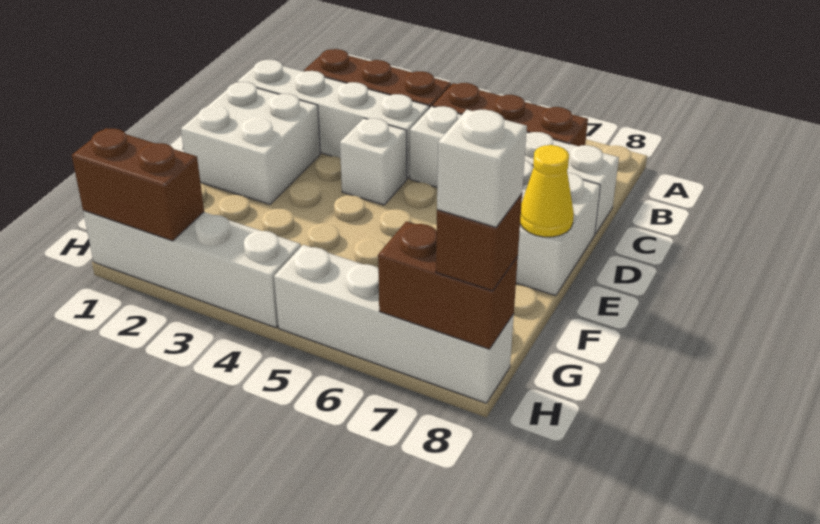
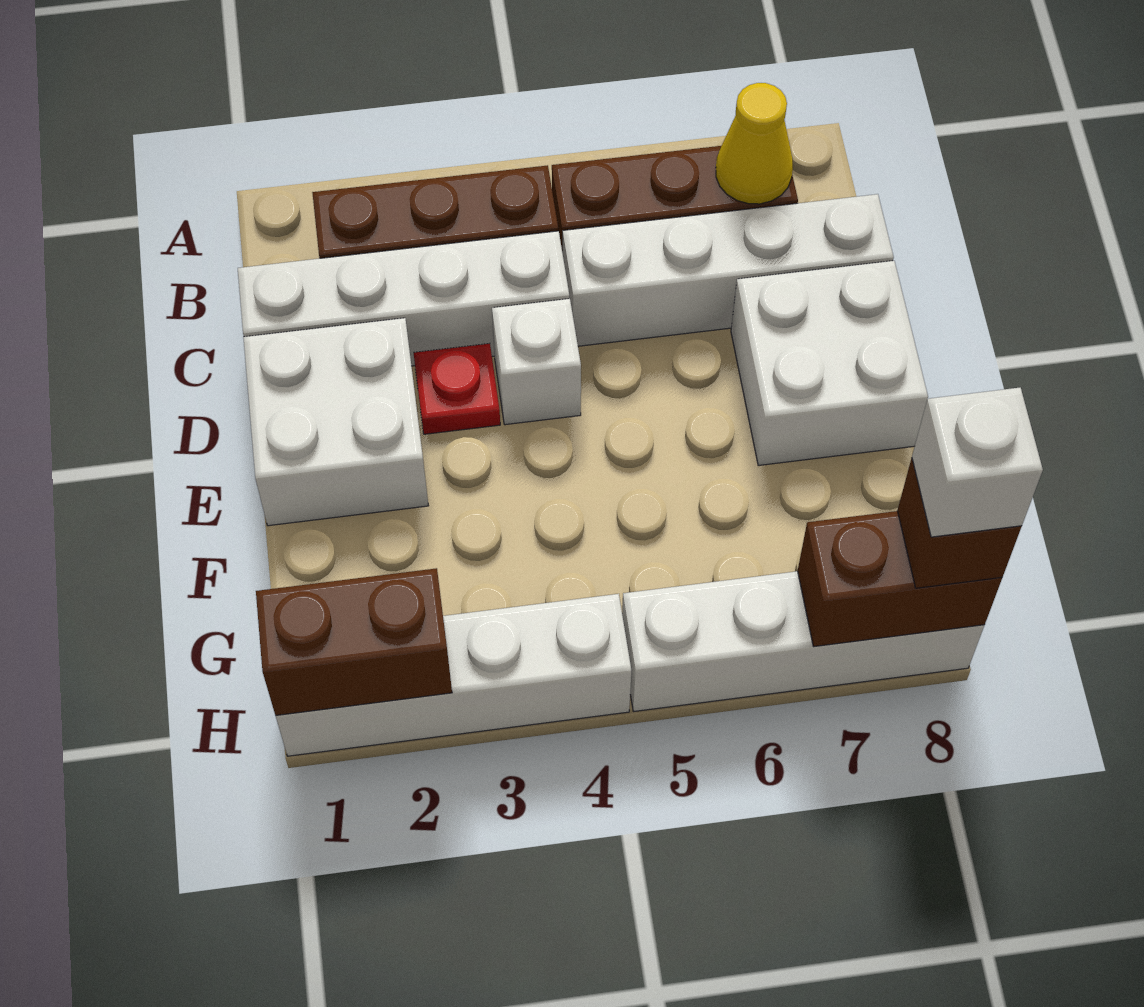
none -> red 1x1 plate [414,344,500,434]
yellow 1x1 cone [520,145,574,237] -> yellow 1x1 cone moved to [716,83,793,204]

